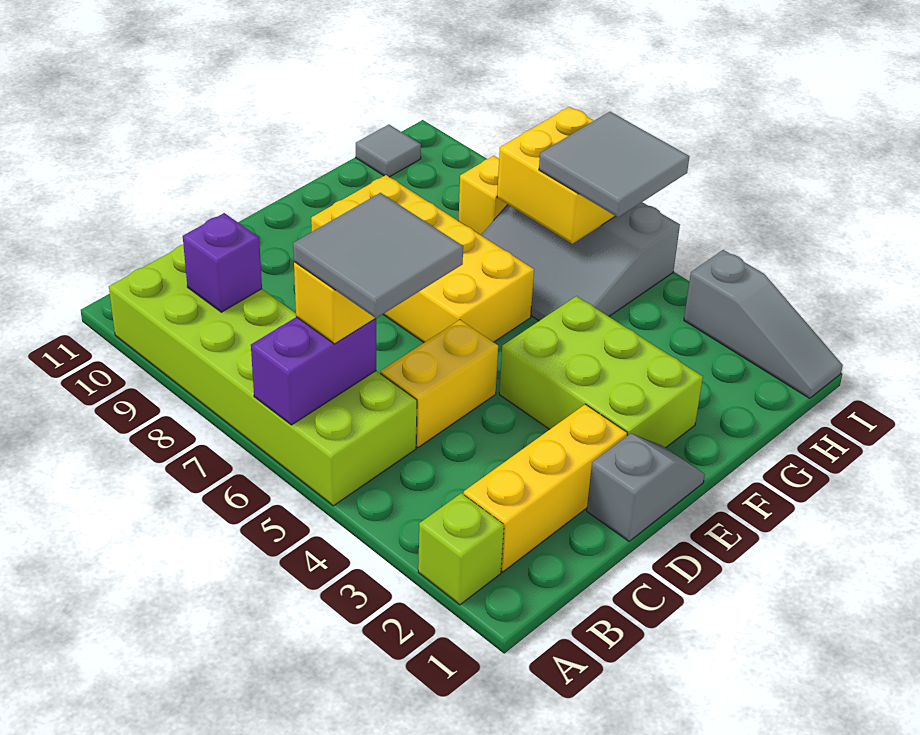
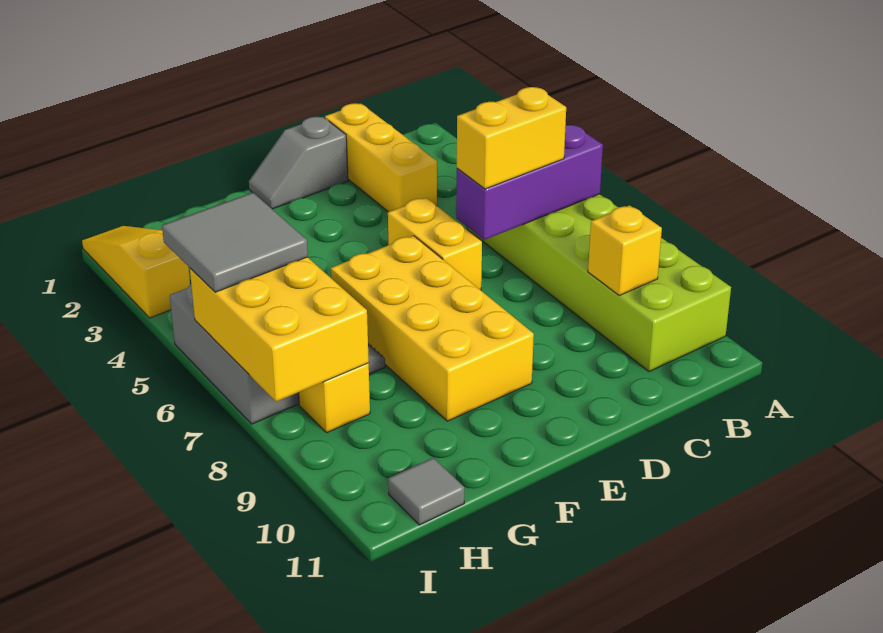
lime 1x1 brick [418,493,504,605] -> none
purple 1x2 brick [251,317,376,425] -> purple 1x3 brick [456,125,603,240]
yellow 1x3 brick [463,404,627,572] -> yellow 1x3 brick turned to [325,103,437,212]
grey 2x2 tile [293,193,463,318] -> none
purple 1x1 brick [183,213,262,312] -> yellow 1x1 brick [588,205,662,295]
yellow 1x2 brick [380,320,498,447] -> yellow 1x2 brick turned to [388,198,482,290]
lime 2x3 brick [499,296,703,448] -> none
yellow 2x2 brick [497,107,615,244] -> yellow 2x3 brick [190,257,369,402]
grey 1x3 slope [684,250,843,398] -> yellow 1x3 slope [82,226,190,318]

